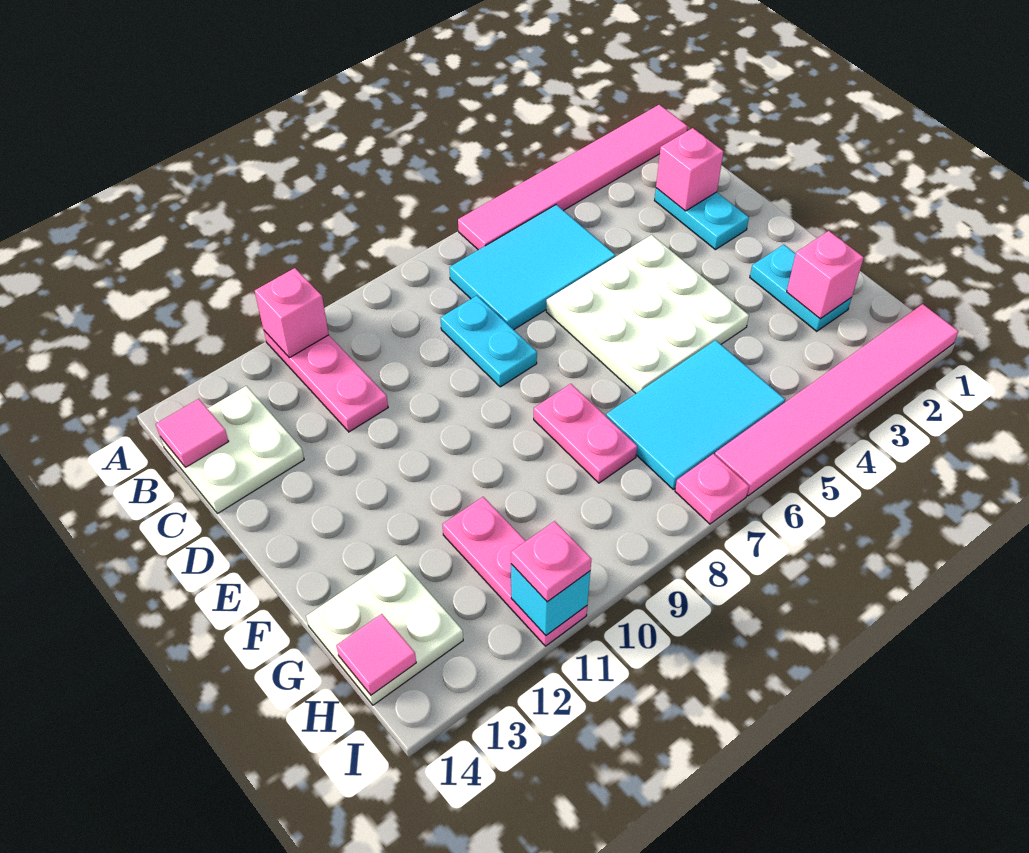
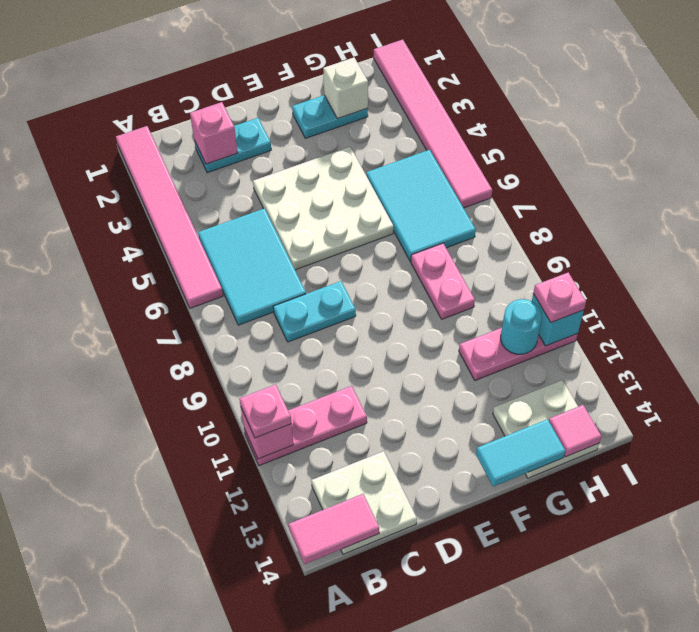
pink 1x1 tile [156,399,229,467] -> pink 1x2 tile [289,494,379,564]
pink 1x2 plate [534,384,637,483] -> pink 1x2 plate turned to [411,243,475,319]
none -> cyan 1x2 tile [476,419,565,487]
pink 1x1 brick [787,231,864,319] -> white 1x1 brick [323,58,368,119]
none -> cyan 1x1 round brick [501,299,542,354]
pink 1x1 plate [675,454,749,524] -> pink 1x1 plate moved to [239,384,291,438]

